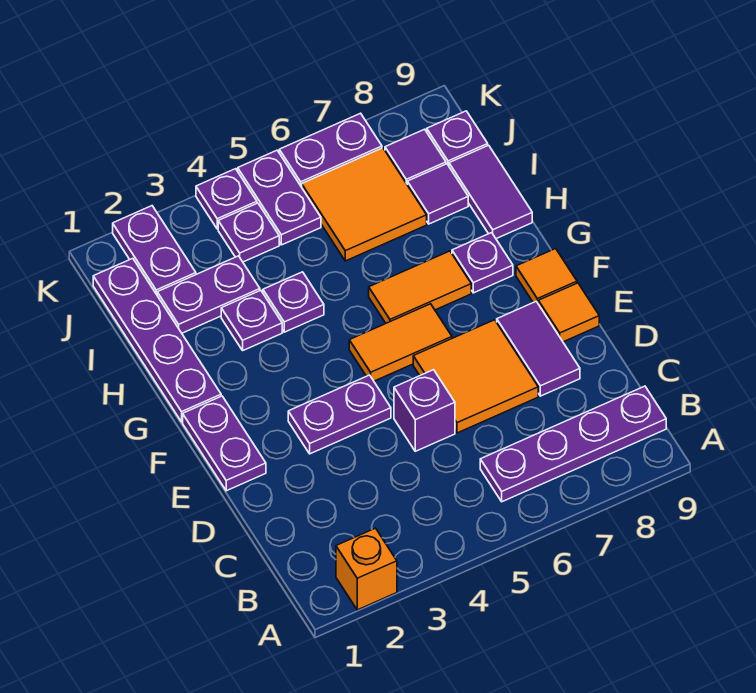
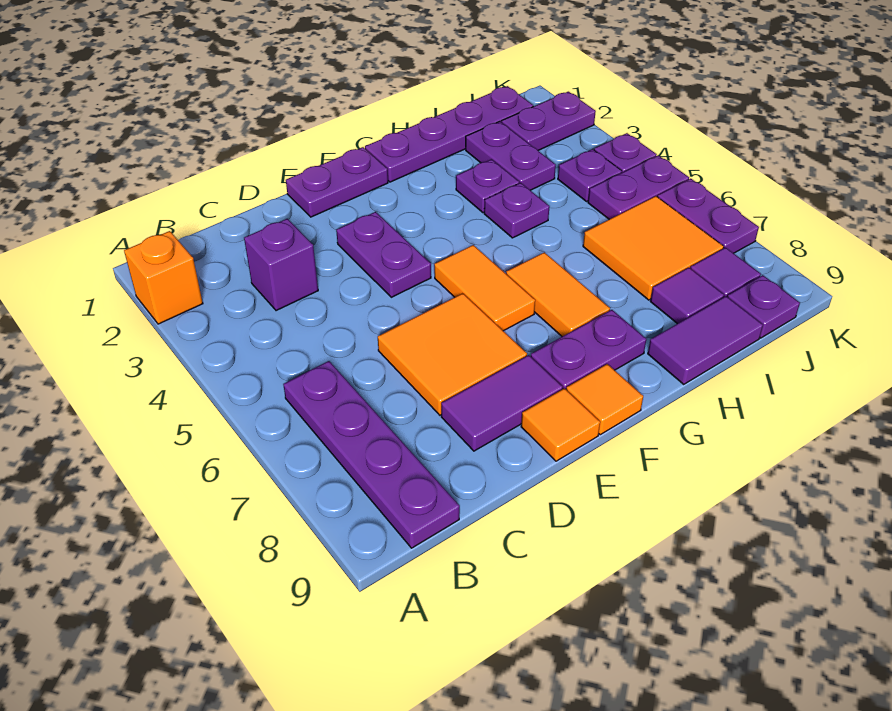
purple 1x1 brick [394,370,455,451] -> purple 1x1 brick moved to [244,219,318,311]
purple 1x1 plate [452,233,513,293] -> purple 1x2 plate [531,310,646,389]

